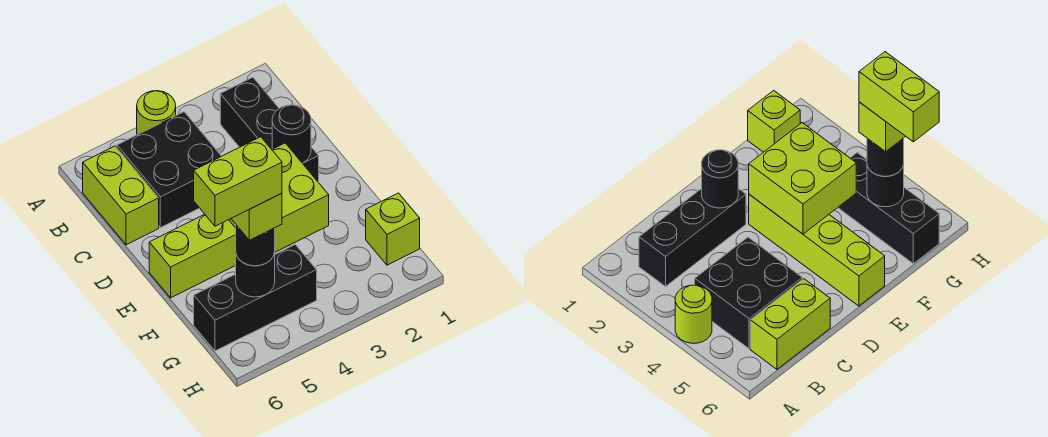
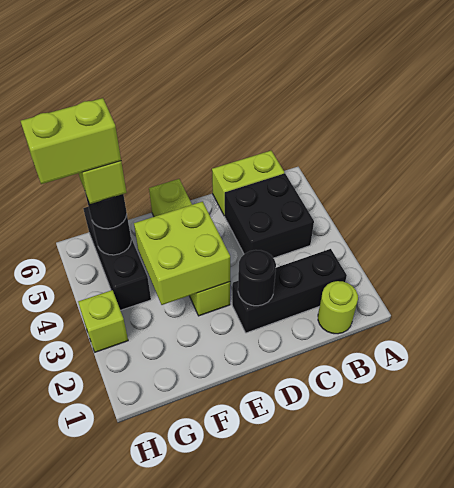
lime 1x1 round brick [137,91,176,135] -> lime 1x1 round brick moved to [318,281,358,334]
lime 1x1 brick [366,193,420,265] -> lime 1x1 brick moved to [78,290,128,352]
lime 1x2 brick [194,137,282,226] -> lime 1x2 brick turned to [21,98,121,184]

